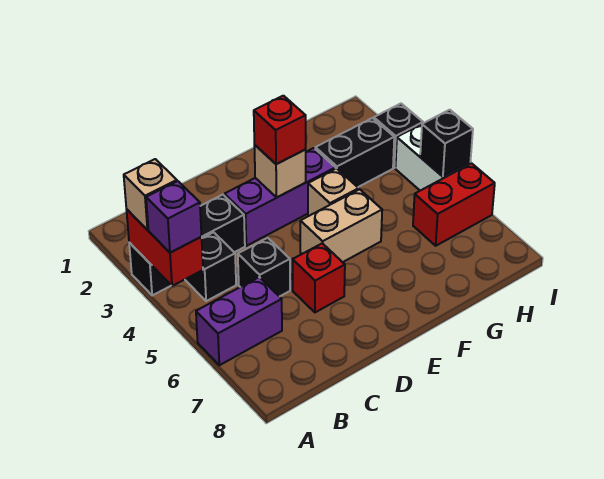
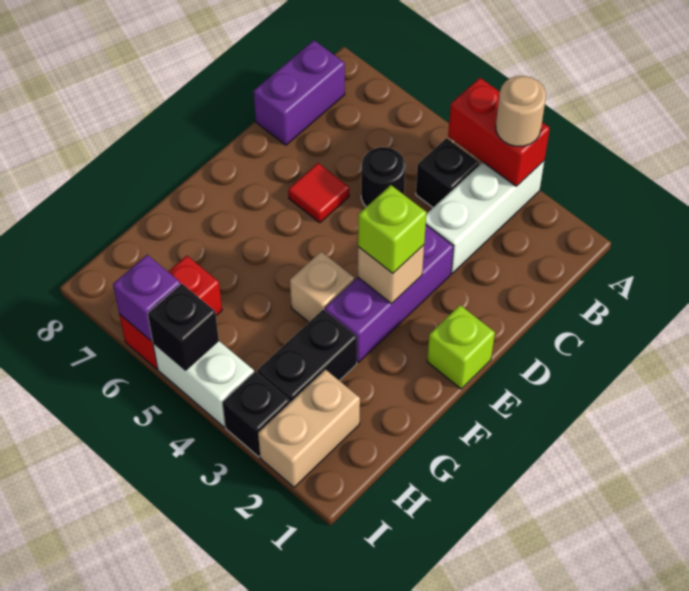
black 1x3 brick [129,195,245,296] -> white 1x3 brick [426,161,544,273]
tan 1x1 brick [124,159,177,230] -> tan 1x1 round brick [496,76,546,146]
purple 1x1 brick [146,181,201,253] -> purple 1x1 brick moved to [113,255,180,341]
purple 1x2 brick [196,277,282,365] -> purple 1x2 brick moved to [254,40,345,145]
black 1x1 brick [238,238,290,297] -> black 1x1 round brick [361,147,405,207]
red 1x1 brick [293,243,345,312] -> red 1x1 tile [288,163,349,223]
none -> lime 1x1 brick [427,305,495,389]
red 1x1 brick [254,96,306,164] -> lime 1x1 brick [358,185,427,273]
tan 1x2 brick [300,189,382,262] -> tan 1x2 brick moved to [258,370,360,487]

